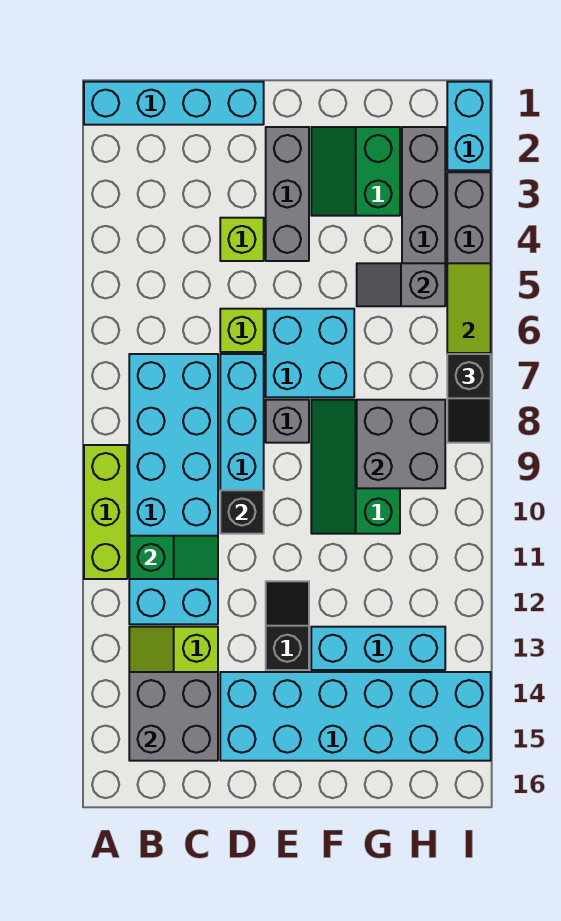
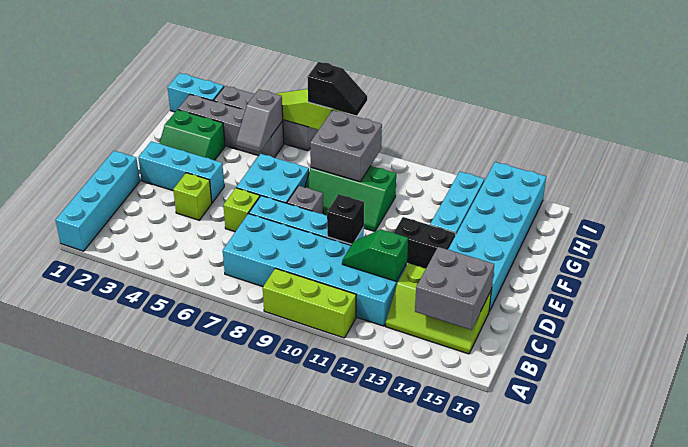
green 1x2 slope [129,536,218,579] -> green 1x2 slope turned to [342,229,408,281]
grey 1x3 brick [266,127,309,261] -> cyan 1x3 brick [138,141,224,203]
black 1x2 slope [266,581,309,670] -> black 1x2 brick [394,217,455,269]

